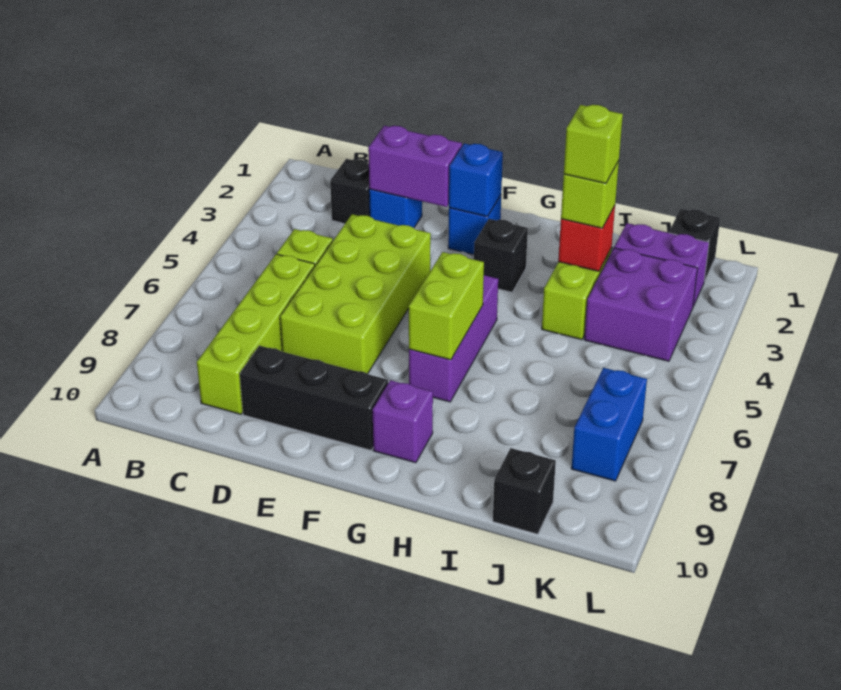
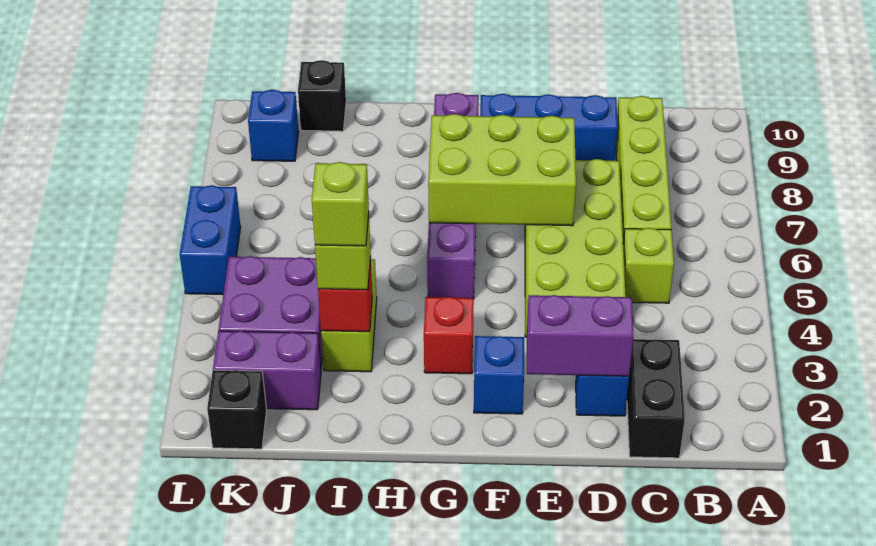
black 1x1 brick [330,159,370,223] -> black 1x2 brick [627,339,685,458]
black 1x3 brick [240,346,388,450] -> blue 1x3 brick [480,94,618,161]
blue 1x1 brick [449,143,503,216] -> blue 1x1 brick moved to [248,90,299,161]
black 1x1 brick [474,219,528,292] -> red 1x1 brick [424,297,474,374]
lime 1x2 brick [409,252,484,360] -> lime 2x3 brick [428,114,576,226]
blue 1x2 brick [571,368,647,481] -> blue 1x2 brick moved to [180,185,241,294]

